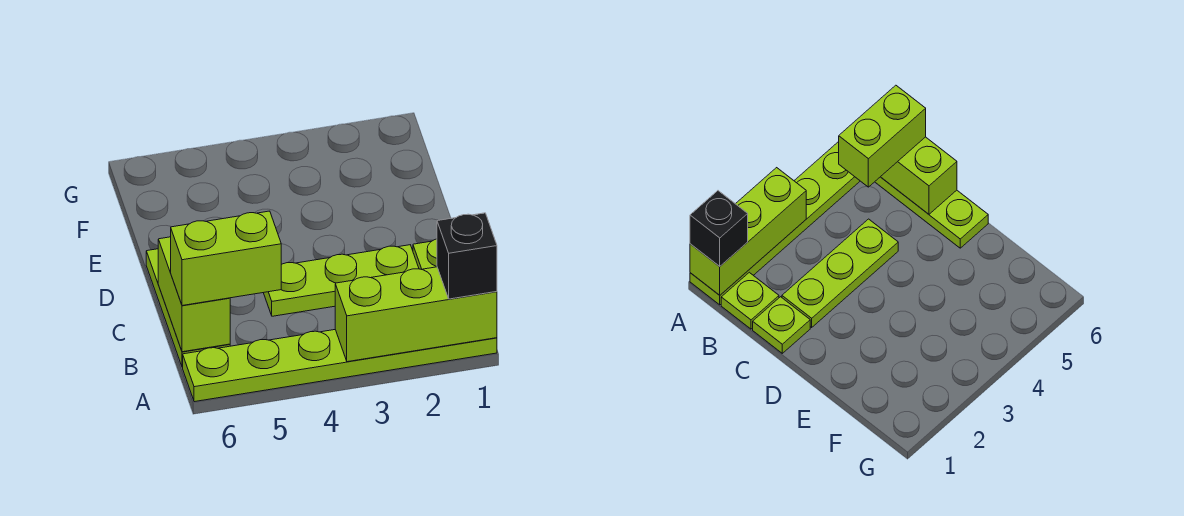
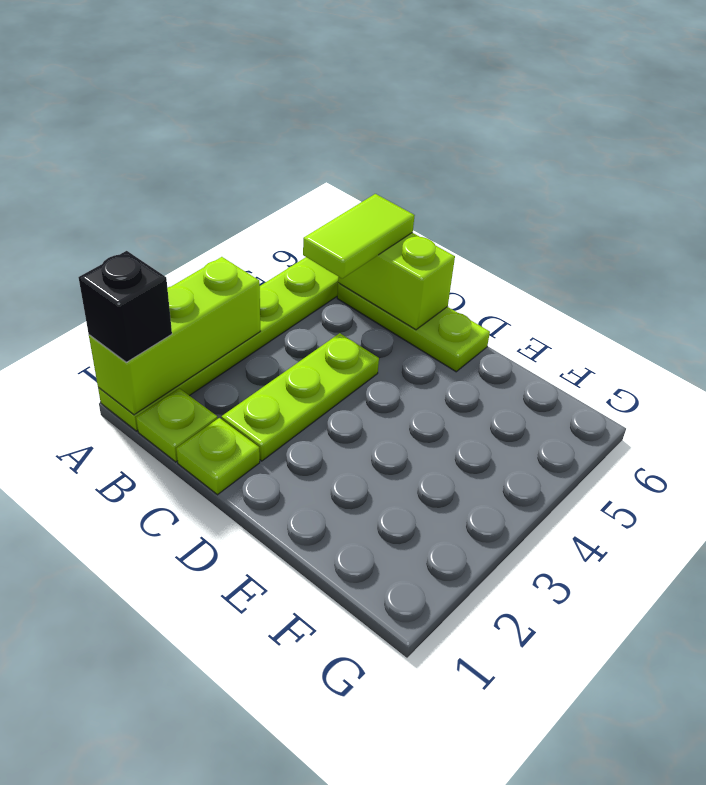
lime 1x2 brick [171,211,281,306] -> lime 1x2 tile [303,194,415,278]

